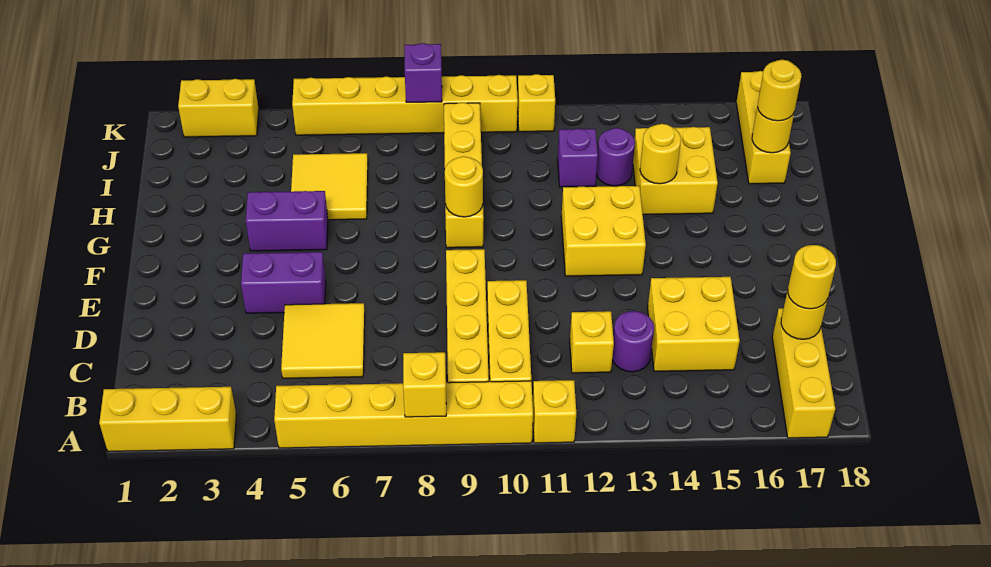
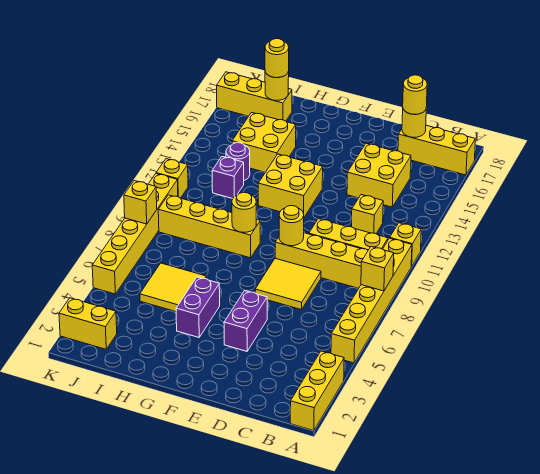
yellow 2x2 tile [281,303,365,378] -> yellow 2x2 tile moved to [255,258,321,310]
purple 1x1 round brick [612,311,654,372] -> none
yellow 1x1 round brick [640,124,681,184] -> yellow 1x1 round brick moved to [279,206,304,246]
yellow 1x2 brick [178,79,259,137] -> yellow 1x2 brick turned to [59,298,117,349]
purple 1x1 brick [405,43,442,102] -> yellow 1x1 brick [124,181,157,224]

